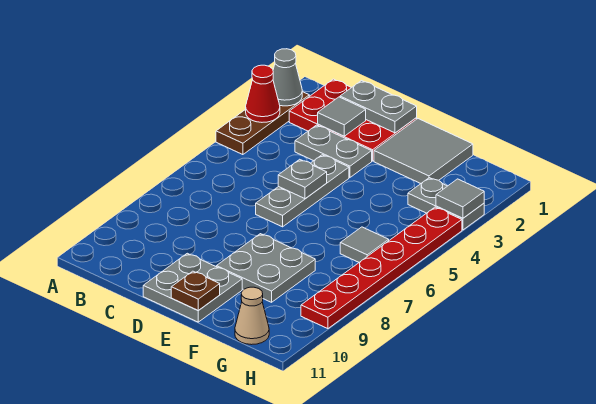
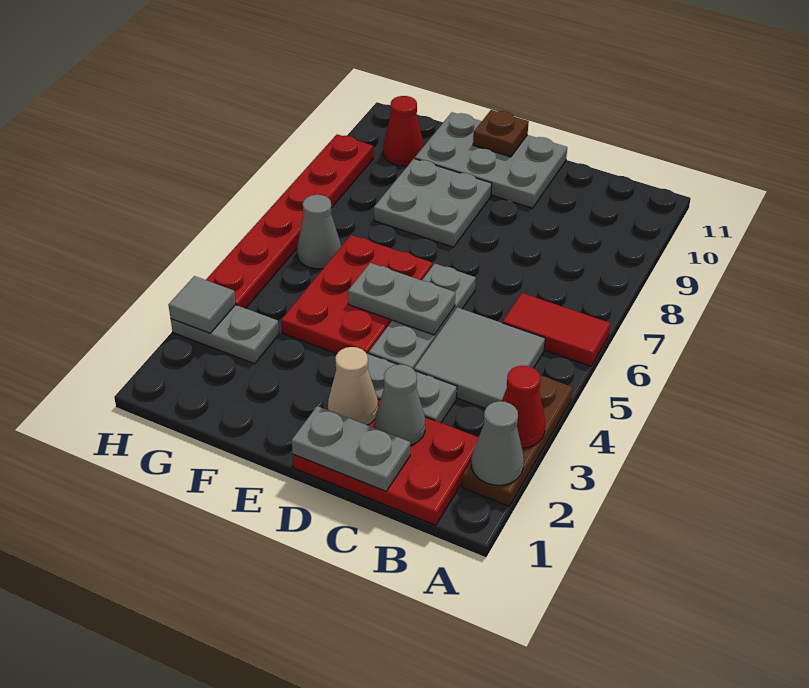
none -> red 1x2 tile [503,293,610,366]
grey 1x1 tile [318,97,366,136] -> grey 1x1 cone [375,365,425,446]
grey 1x1 plate [278,159,327,199] -> grey 1x2 plate [348,263,455,335]
grey 2x2 plate [143,253,242,322] -> grey 2x3 plate [415,112,567,208]
grey 2x2 tile [374,119,473,183] -> grey 2x2 tile moved to [414,307,545,408]
none -> red 2x3 plate [281,235,433,354]
grey 1x1 tile [340,227,389,262] -> grey 1x1 cone [297,195,341,269]
none -> red 1x1 cone [383,96,424,166]
tan 1x1 cone [235,287,269,345] -> tan 1x1 cone moved to [328,347,378,425]

